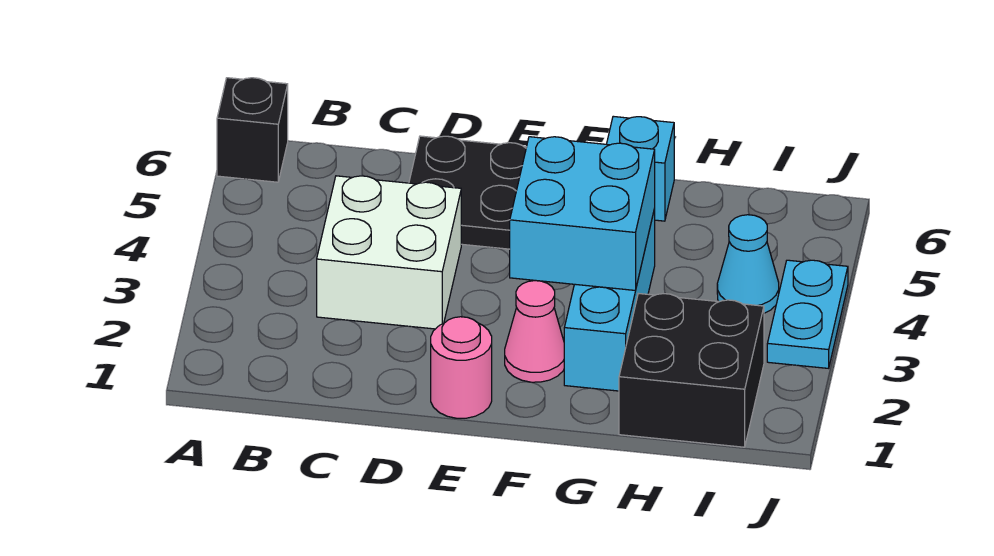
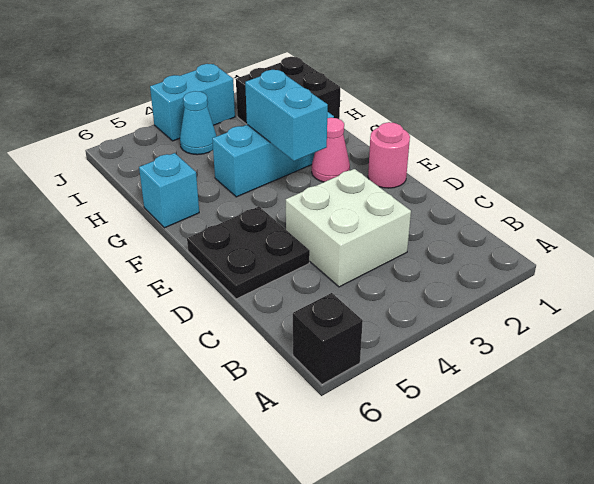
cyan 2x2 brick [510,137,655,291] -> cyan 1x2 brick [245,70,328,161]
cyan 1x2 plate [767,260,848,368] -> cyan 1x2 brick [150,64,235,141]

